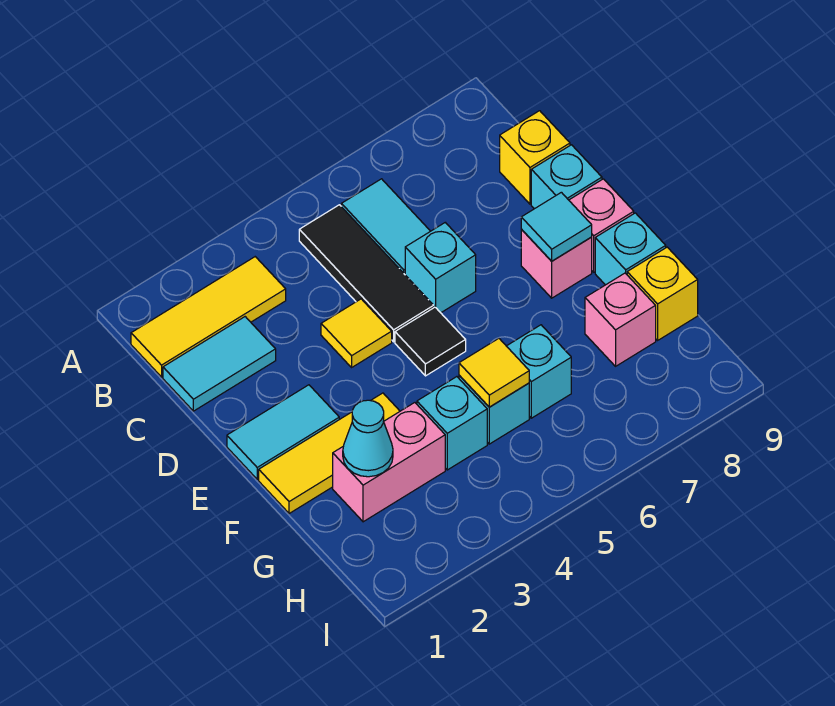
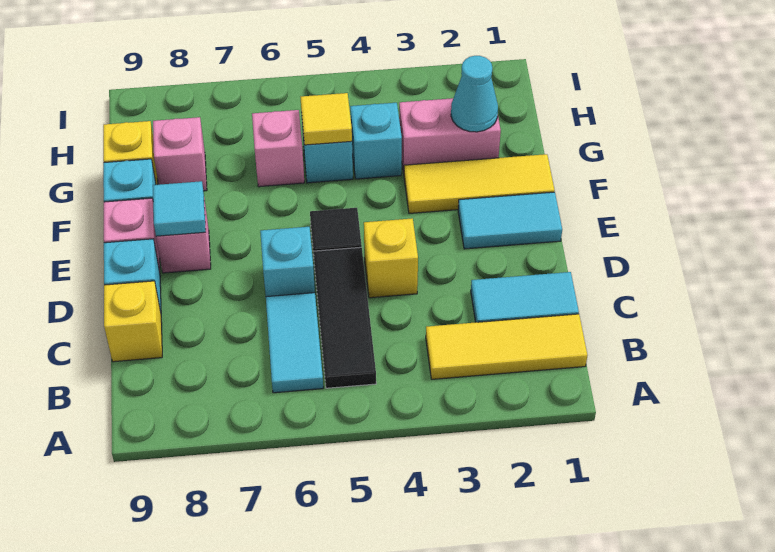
yellow 1x1 tile [321,299,392,367] -> yellow 1x1 brick [364,218,418,298]
cyan 1x1 brick [507,325,571,418] -> pink 1x1 brick [252,110,304,187]

